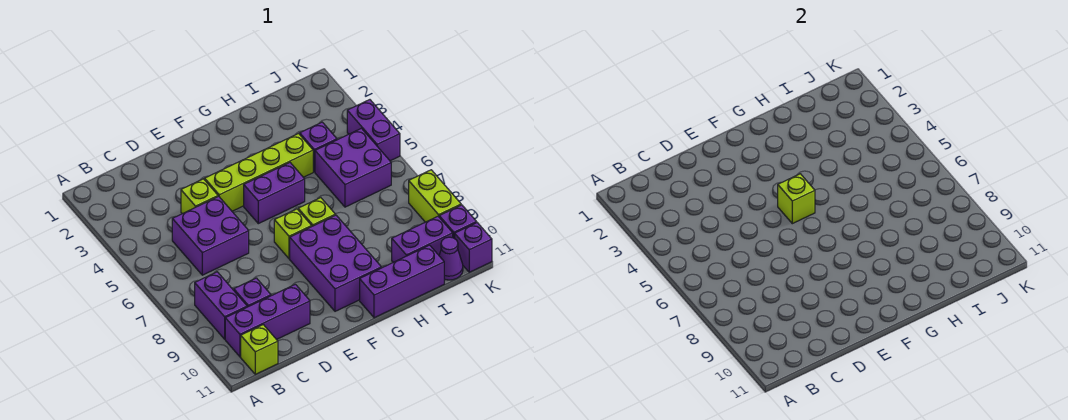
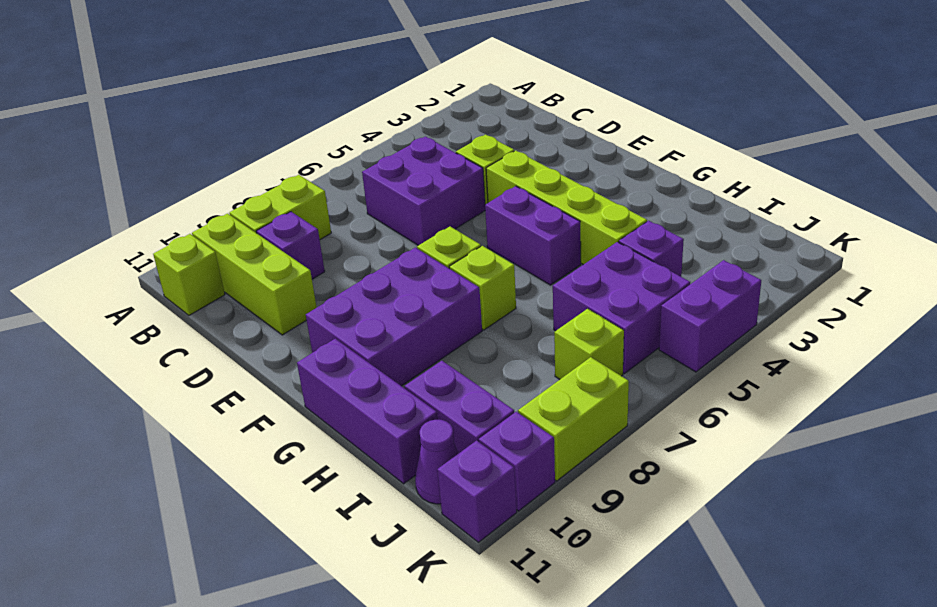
purple 1x2 brick [195,272,247,339] -> lime 1x2 brick [229,175,331,239]
purple 1x3 brick [225,284,310,357] -> lime 1x3 brick [192,214,317,335]
lime 1x1 brick [778,174,815,224] -> lime 1x1 brick moved to [554,309,624,379]

